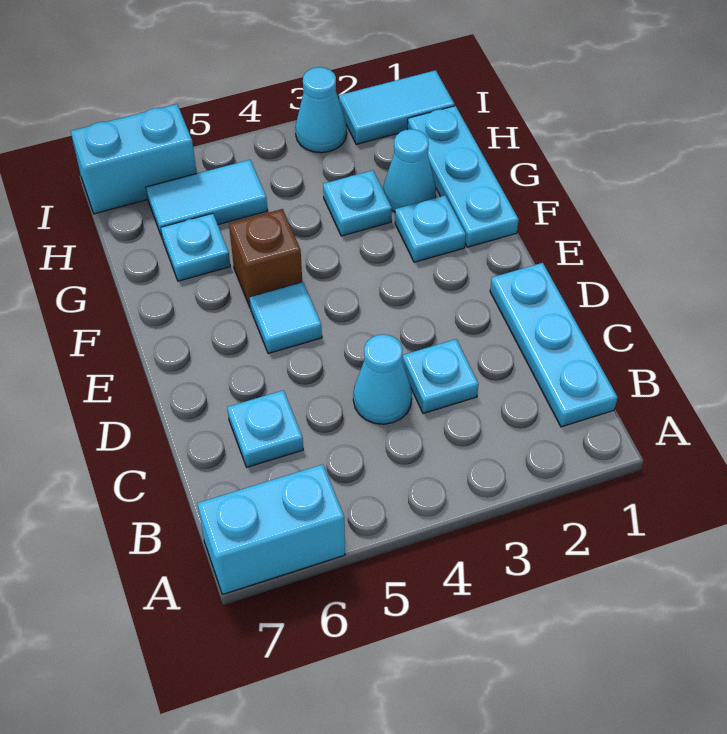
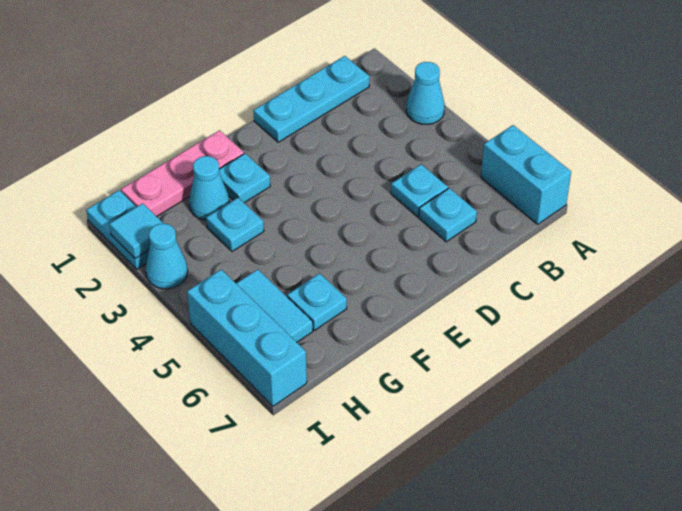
cyan 1x1 plate [402,339,479,413] -> cyan 1x1 plate moved to [391,164,448,217]
cyan 1x1 cone [353,334,412,424] -> cyan 1x1 cone moved to [406,62,445,124]
cyan 1x1 tile [250,282,322,353] -> cyan 1x1 tile moved to [109,203,164,258]
cyan 1x3 plate [407,106,519,247] -> pink 1x3 plate [121,130,244,217]
brown 1x1 brick [229,209,302,309] -> none
cyan 1x2 tile [339,70,455,144] -> cyan 1x2 plate [86,190,149,269]
cyan 1x2 brick [71,104,197,214] -> cyan 1x3 brick [187,270,307,406]

